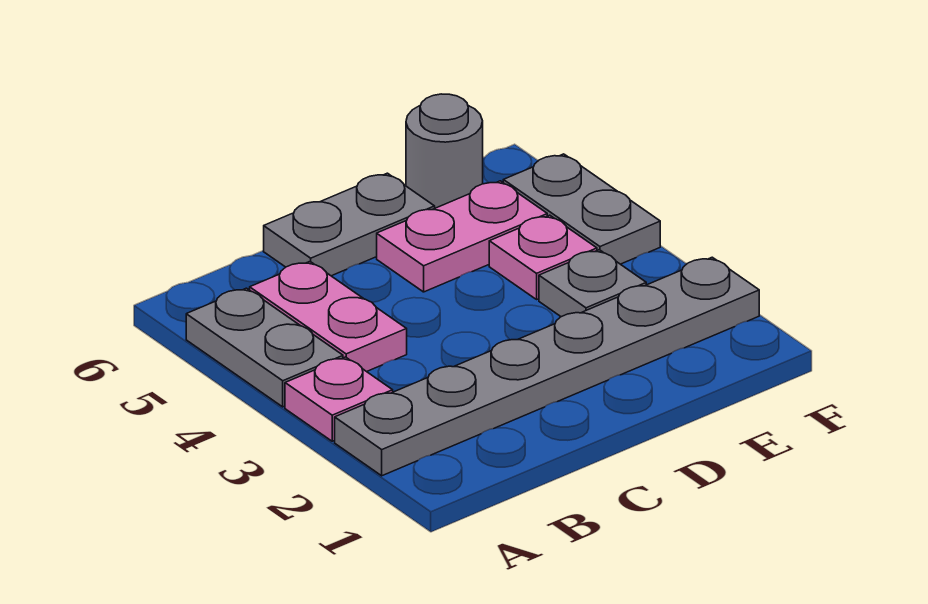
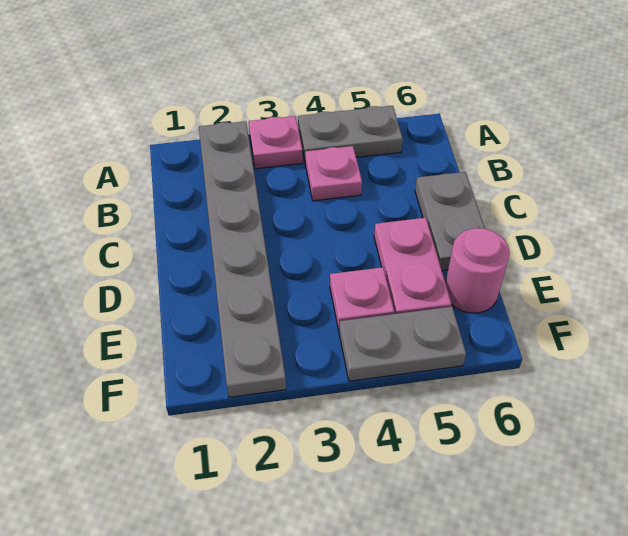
pink 1x2 plate [250,262,407,372] -> pink 1x1 plate [305,146,362,201]
grey 1x1 plate [539,250,646,317] -> none
grey 1x1 round brick [406,94,483,208] -> pink 1x1 round brick [445,228,510,313]

